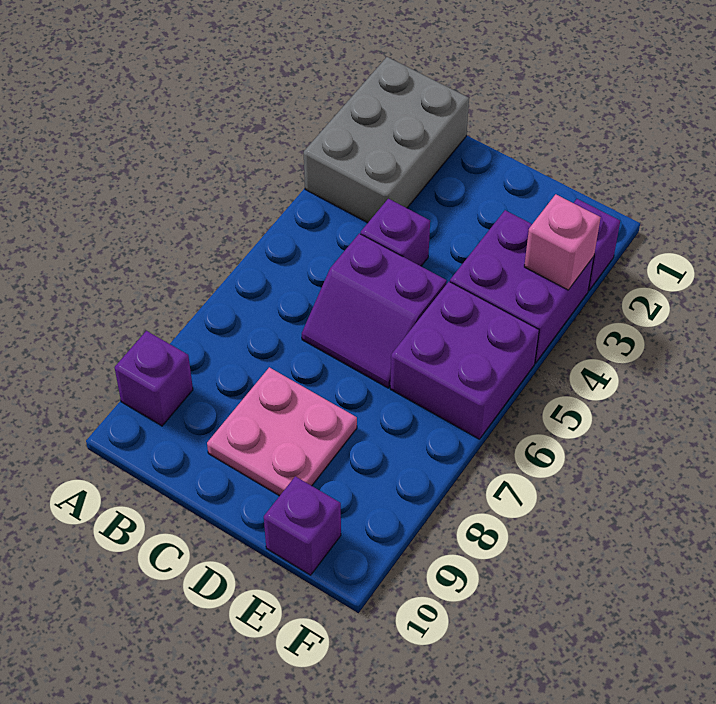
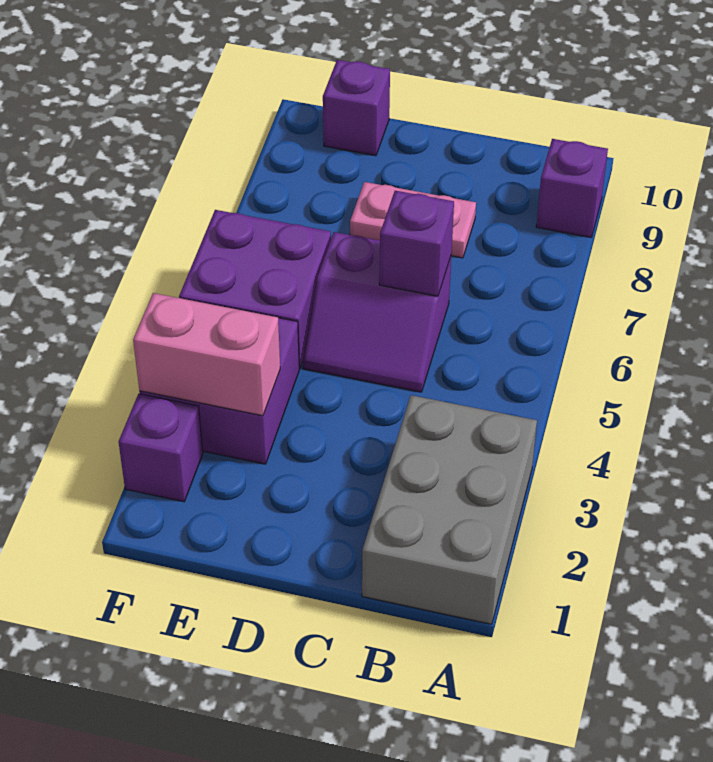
purple 1x1 brick [361,199,430,266] -> purple 1x1 brick moved to [379,191,454,296]
purple 2x2 slope [302,233,447,388] -> purple 2x2 slope turned to [303,232,451,392]
pink 2x2 plate [207,367,357,496] -> pink 1x2 plate [350,182,476,258]
pink 1x1 brick [524,194,601,290] -> pink 1x2 brick [133,293,280,416]

